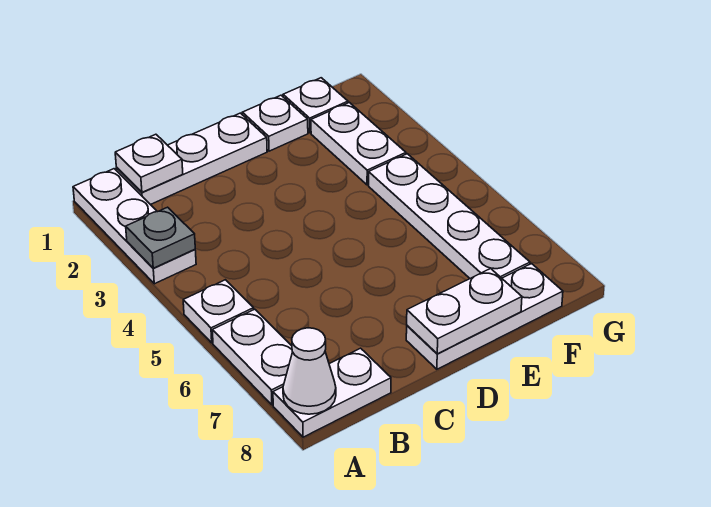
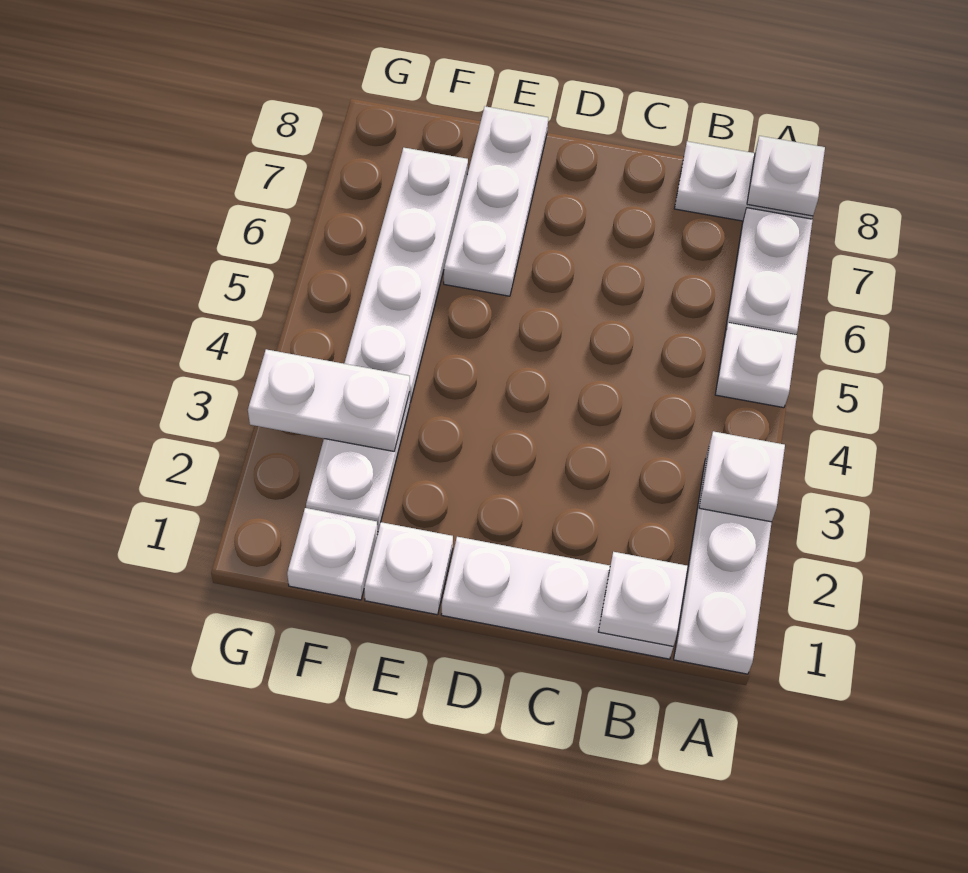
grey 1x1 plate [126,207,195,268] -> white 1x1 plate [699,431,785,522]
white 1x1 cone [283,328,336,414] -> white 1x1 plate [747,136,825,216]
white 1x3 plate [406,264,563,369] -> white 1x3 plate turned to [444,106,548,296]
white 1x2 plate [407,269,522,354] -> white 1x2 plate moved to [248,349,410,451]

